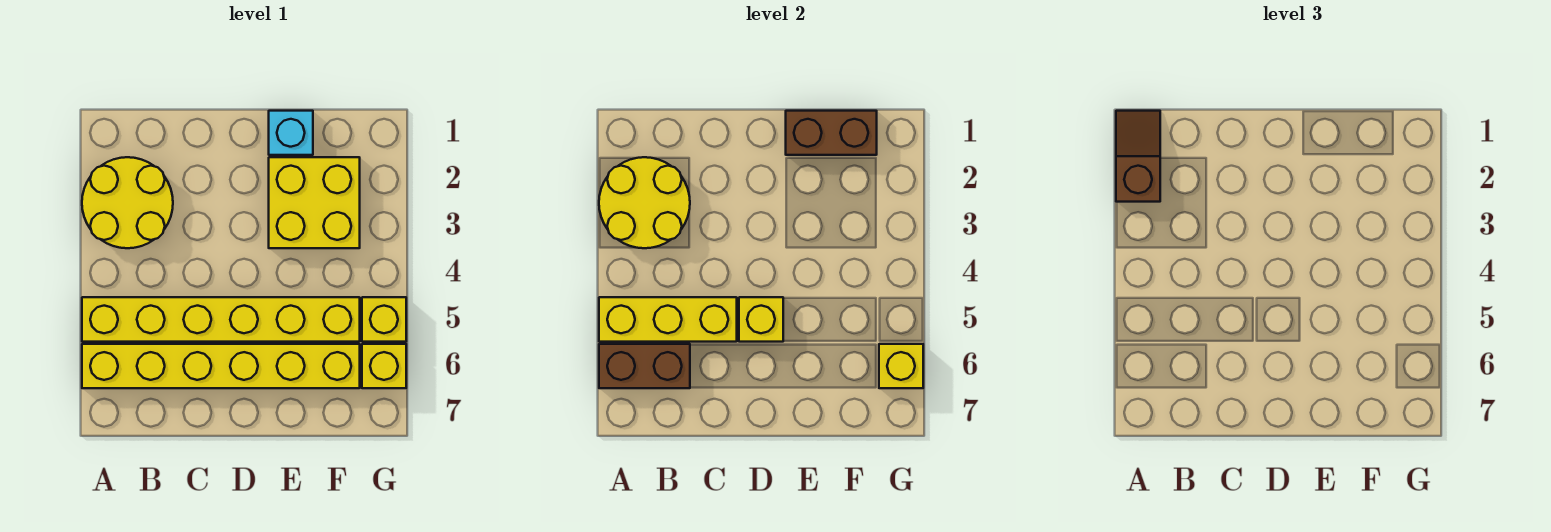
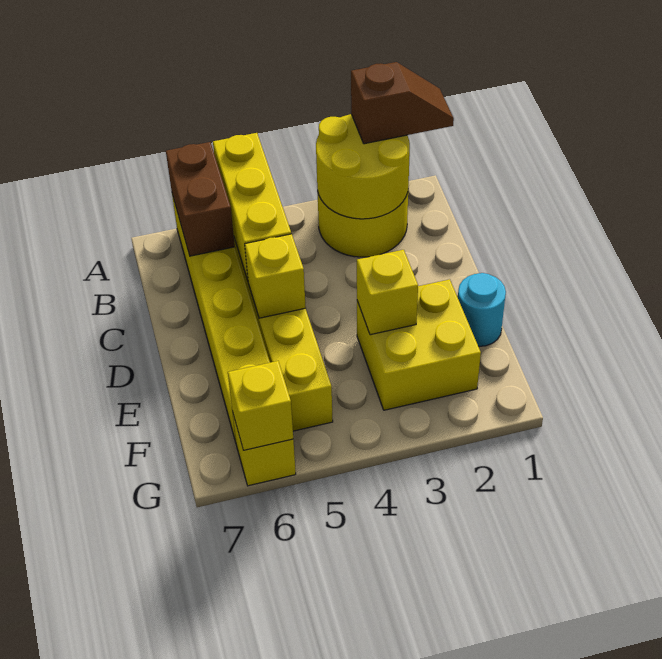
cyan 1x1 brick [269,111,313,155] -> cyan 1x1 round brick [458,273,506,346]
brown 1x2 brick [786,111,877,155] -> none
yellow 1x1 brick [362,297,406,342] -> yellow 1x1 brick moved to [357,250,418,335]

